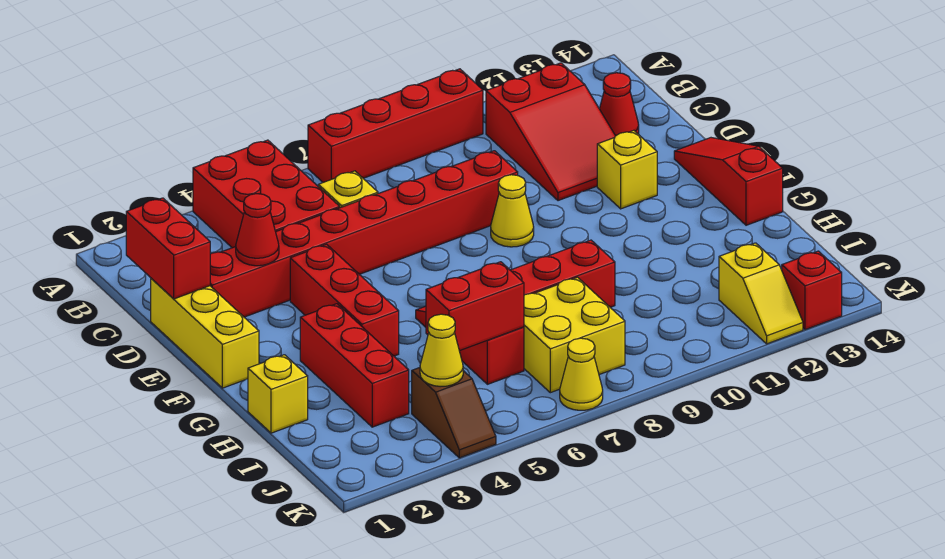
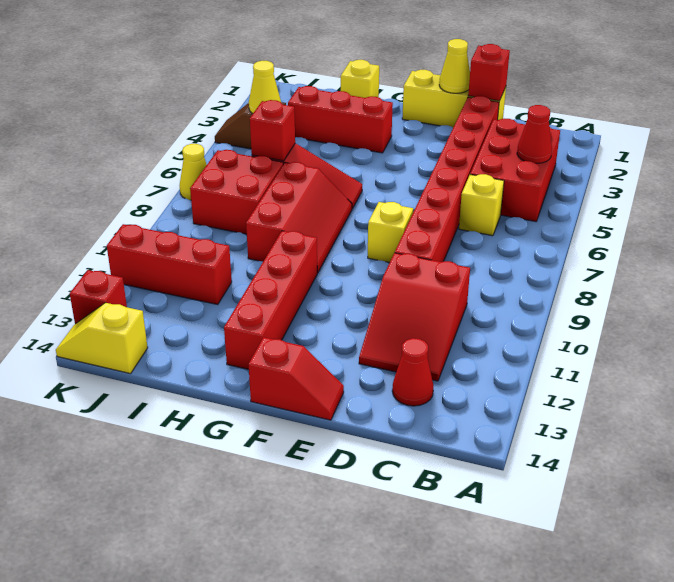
red 2x3 brick [193,140,340,248] -> red 2x3 brick turned to [470,119,560,222]
red 1x4 brick [308,69,483,182] -> red 1x4 brick moved to [224,231,317,369]
red 2x3 slope [486,63,615,201] -> red 2x3 slope turned to [359,253,470,381]
red 1x2 brick [126,198,210,299] -> red 1x1 brick [468,44,510,101]
red 1x1 cone [236,194,279,266] -> red 1x1 cone moved to [517,105,552,163]
red 1x3 brick [290,244,399,356] -> red 1x3 brick moved to [107,224,232,305]
yellow 1x1 cone [491,175,534,247] -> yellow 1x1 cone moved to [439,39,470,93]
yellow 1x1 brick [597,130,657,209] -> yellow 1x1 brick moved to [368,202,413,263]
red 1x3 slope [674,138,783,225] -> red 1x2 slope [249,337,344,420]
red 1x2 brick [426,262,524,351] -> red 1x1 brick [250,100,295,161]
yellow 2x2 brick [524,277,625,393] -> red 2x2 brick [190,150,283,234]
yellow 1x2 slope [719,243,803,344] -> yellow 1x2 slope moved to [56,303,148,374]

